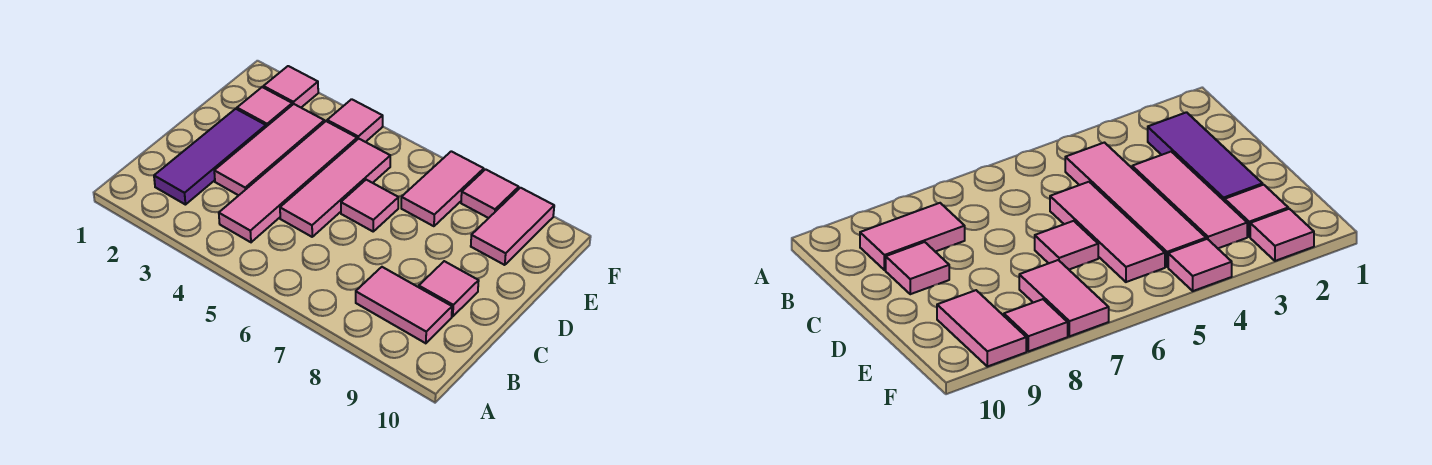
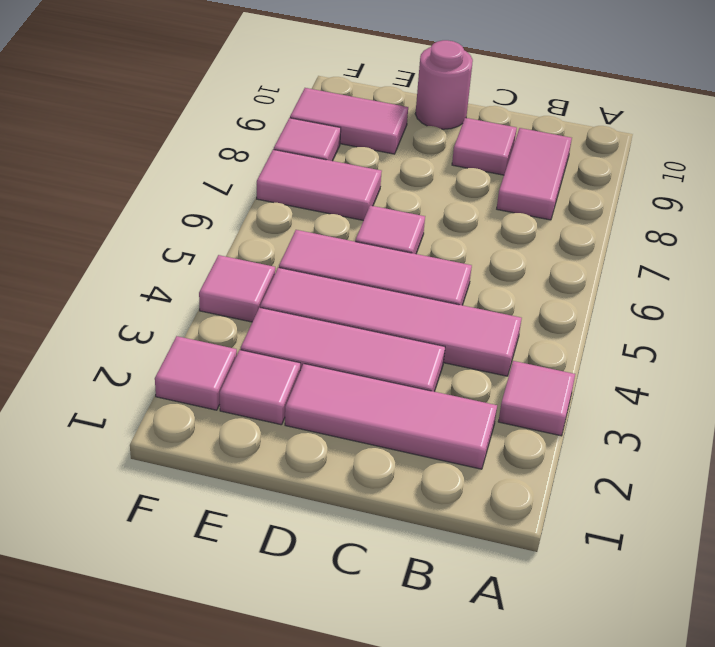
none -> pink 1x1 tile [498,361,575,436]
purple 1x3 tile [154,109,266,205] -> pink 1x3 tile [285,364,497,469]
none -> pink 1x1 round brick [415,40,473,129]

